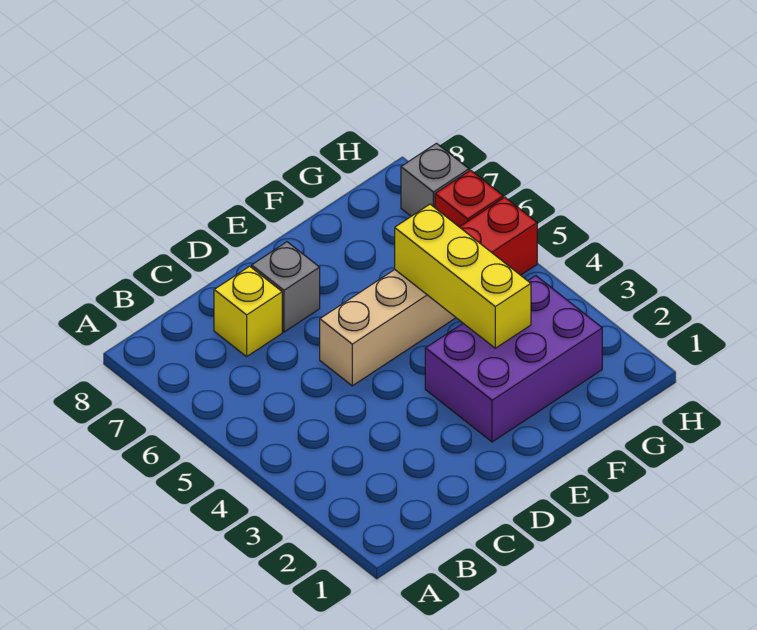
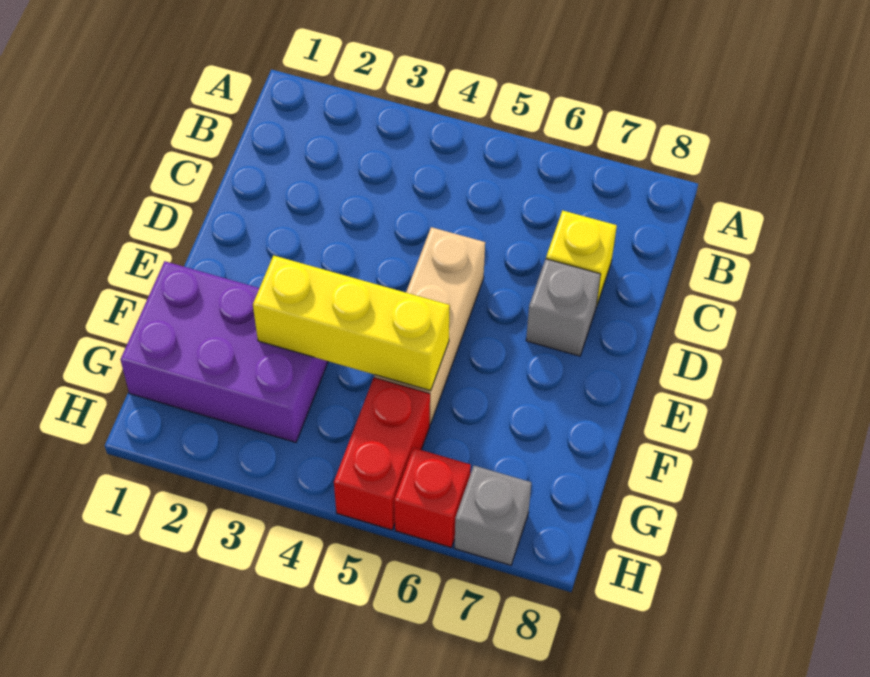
purple 2x3 brick [425,276,602,442] -> purple 2x3 brick turned to [120,261,328,442]

